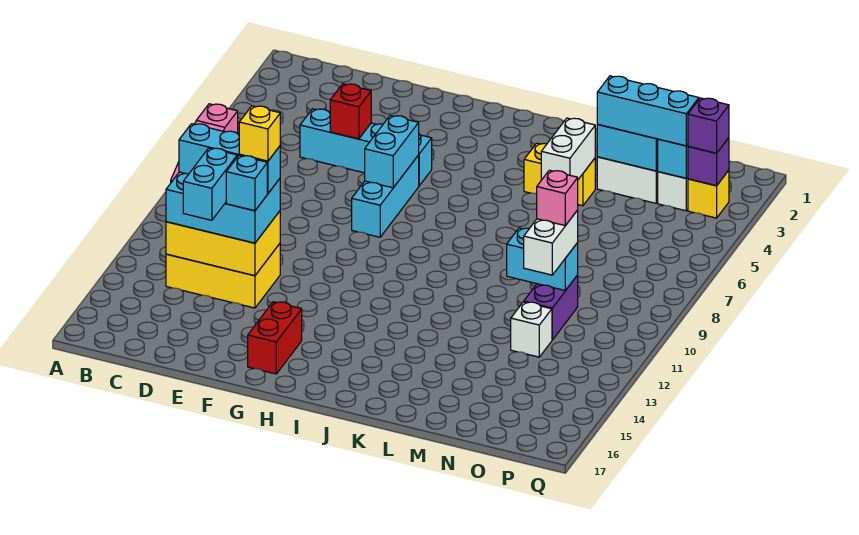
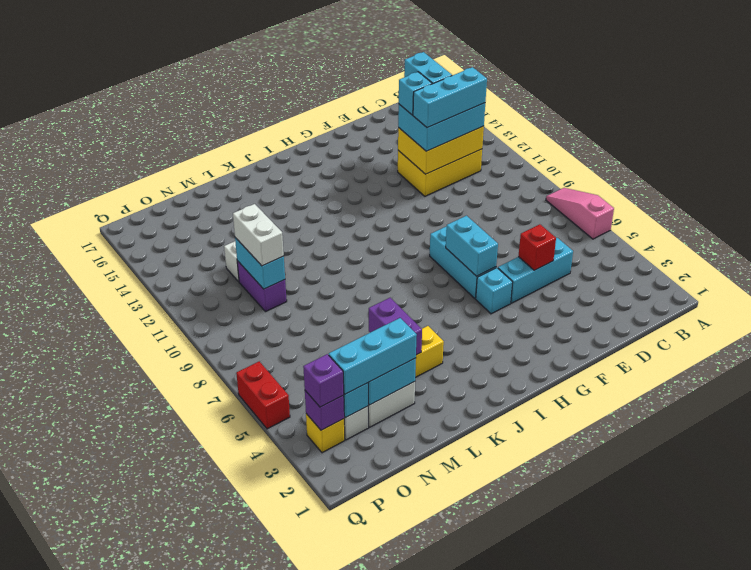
yellow 1x1 brick [239,106,280,161] -> none
red 1x2 brick [248,302,302,374] -> red 1x2 brick moved to [236,361,290,429]
white 1x2 brick [541,118,595,180] -> purple 1x2 brick [369,298,422,355]
cyan 1x2 brick [507,228,578,290] -> cyan 1x2 brick turned to [235,238,285,289]
pink 1x1 brick [537,170,578,226] -> none

